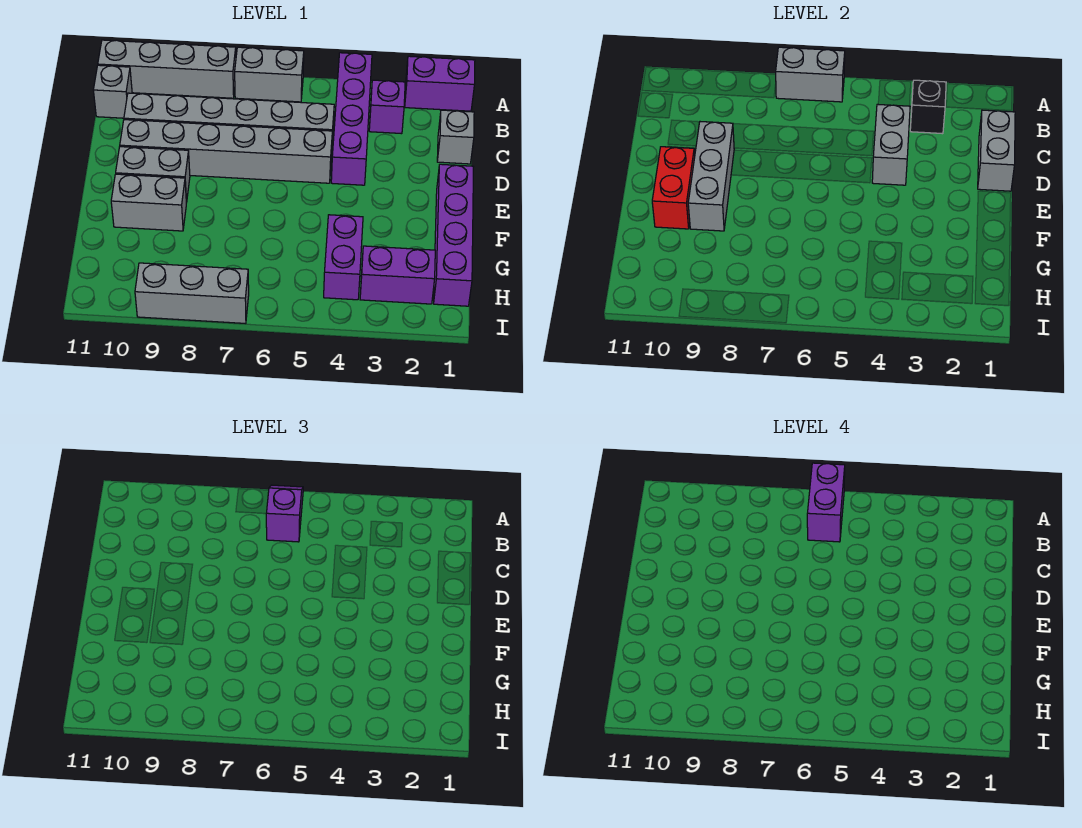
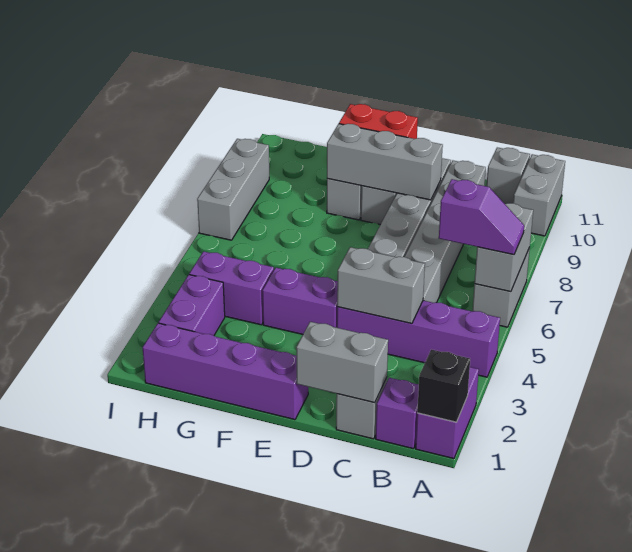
purple 1x2 brick [807,463,845,542] -> purple 1x2 brick moved to [263,268,338,334]
grey 1x4 brick [98,40,236,98] -> grey 1x2 brick [513,154,565,236]
purple 1x1 brick [369,80,405,134] -> purple 1x1 brick moved to [376,378,419,449]
black 1x1 brick [910,80,946,134] -> black 1x1 brick moved to [417,350,470,422]

